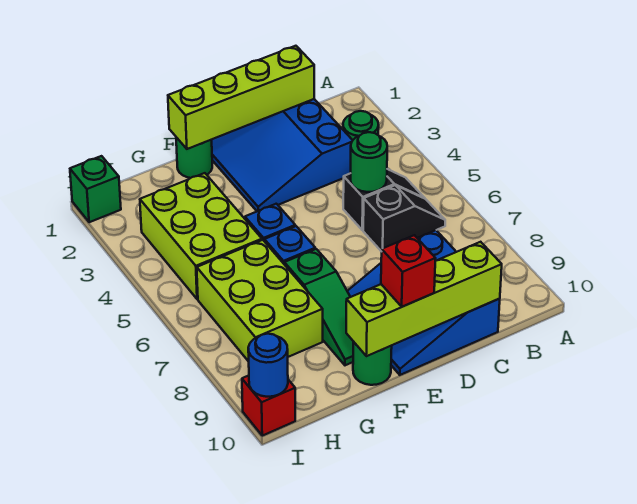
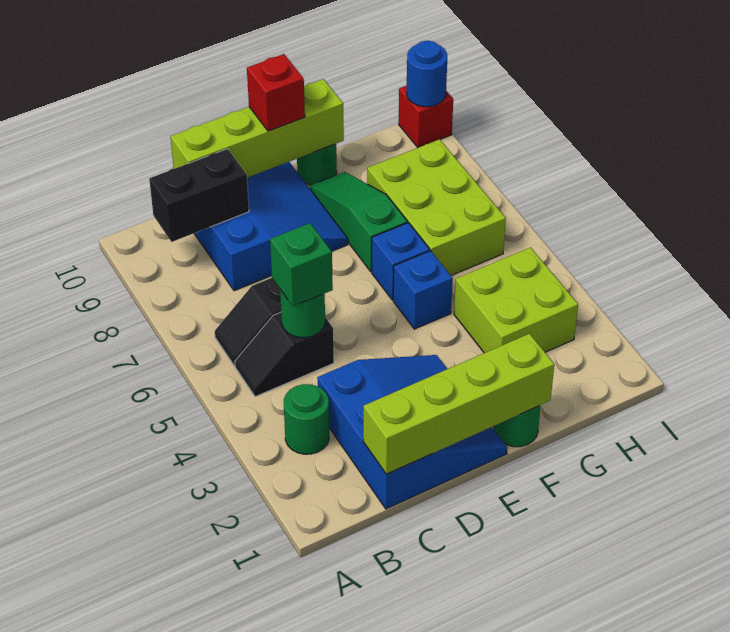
none -> black 1x2 brick [149,149,249,242]
lime 2x3 brick [140,173,262,299] -> lime 2x2 brick [454,247,578,353]
green 1x1 brick [70,156,121,222] -> green 1x1 brick moved to [270,223,333,306]

